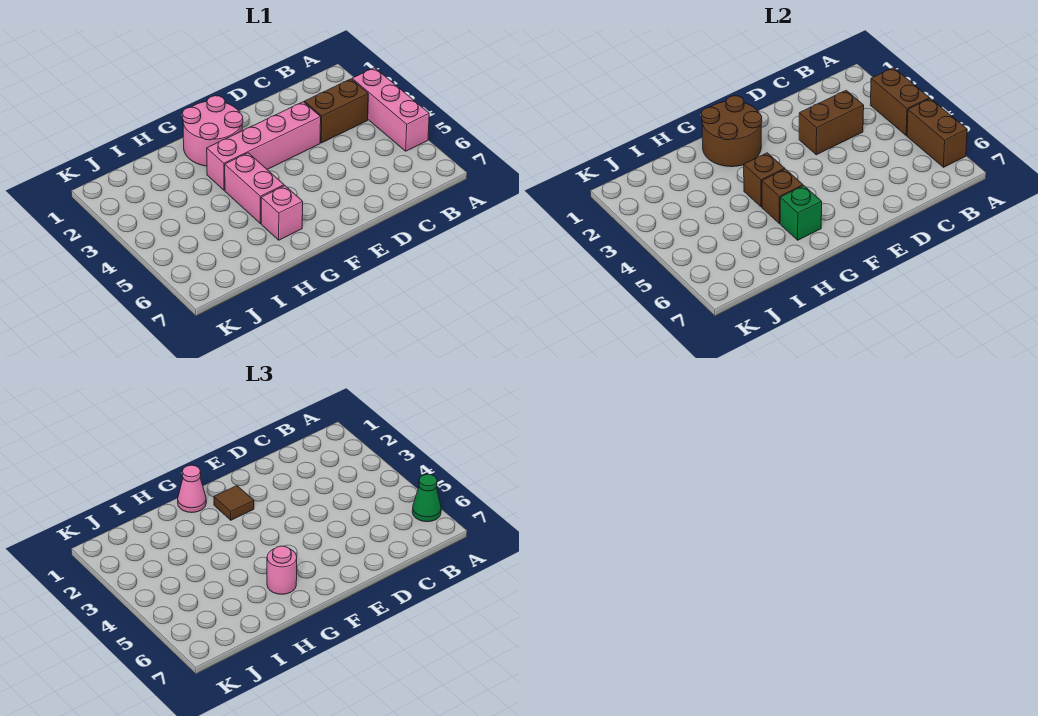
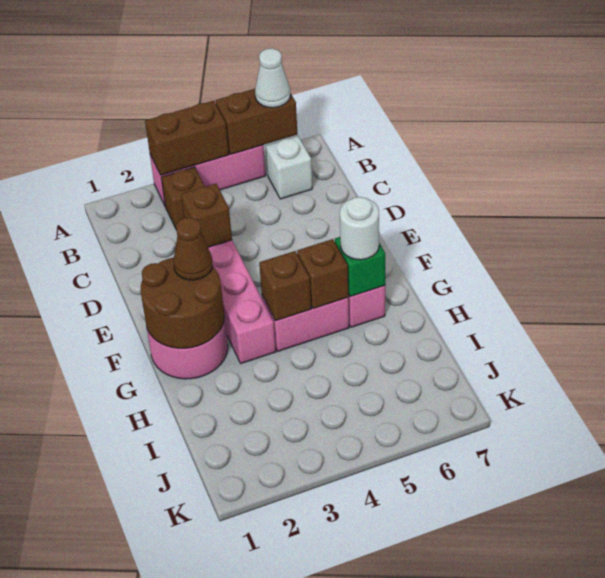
green 1x1 cone [412,474,441,522] -> white 1x1 cone [255,48,291,108]
brown 1x2 brick [304,79,368,143] -> brown 1x1 brick [161,167,205,228]
none -> white 1x1 brick [266,136,312,199]
brown 1x2 brick [799,90,864,155] -> brown 1x1 brick [181,184,232,247]
brown 1x1 tile [214,486,254,520] -> brown 1x1 cone [173,217,213,280]
pink 1x1 cone [178,465,206,513] -> none
pink 1x1 round brick [267,546,297,594] -> white 1x1 round brick [340,197,379,260]

